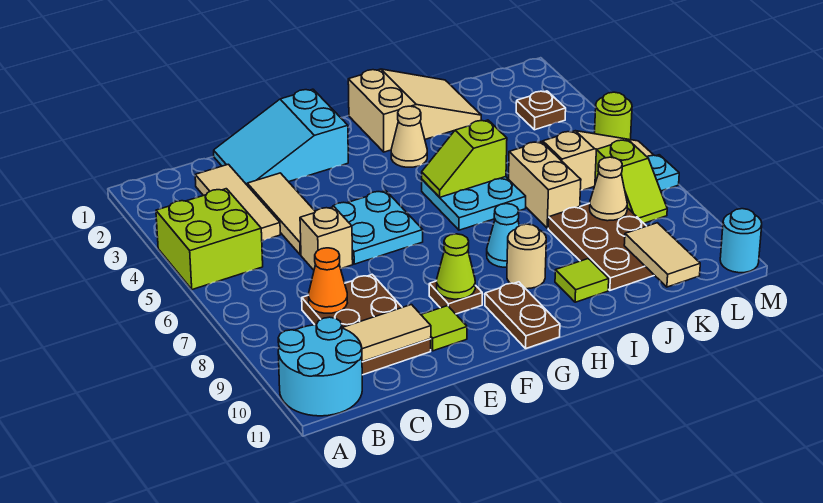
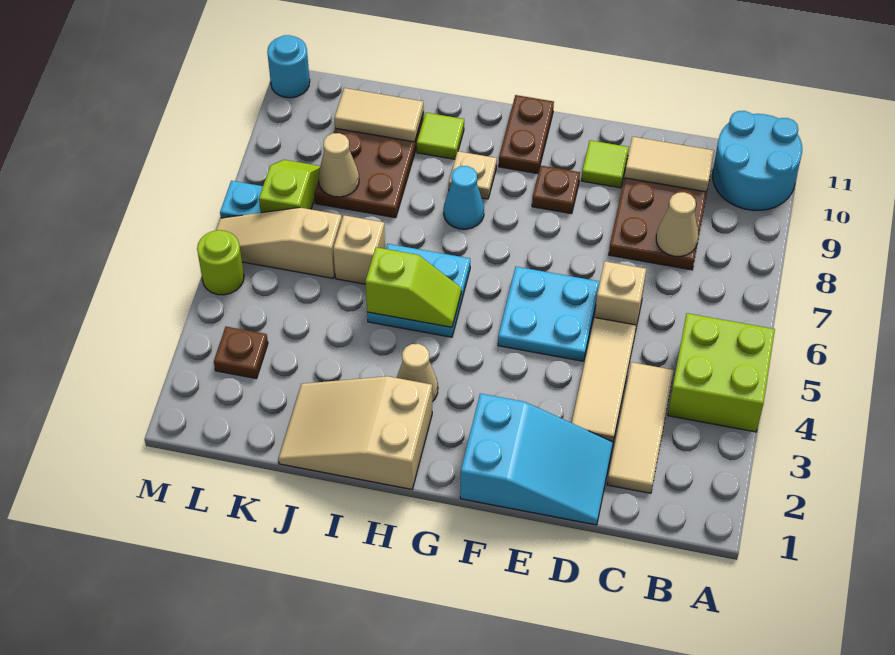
orange 1x1 cone [309,248,347,313] -> tan 1x1 cone [656,192,698,256]
lime 1x1 cone [437,234,475,299] -> none
tan 1x1 round brick [507,224,546,289] -> tan 1x1 plate [449,151,497,199]
tan 1x2 brick [509,142,581,228] -> tan 1x1 brick [333,215,385,284]
tan 1x2 tile [624,223,700,287] -> tan 1x2 tile turned to [334,88,424,142]

